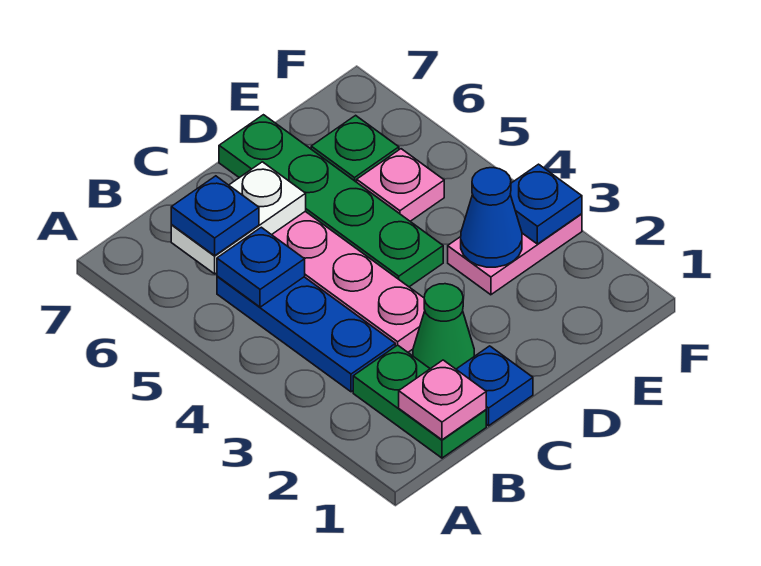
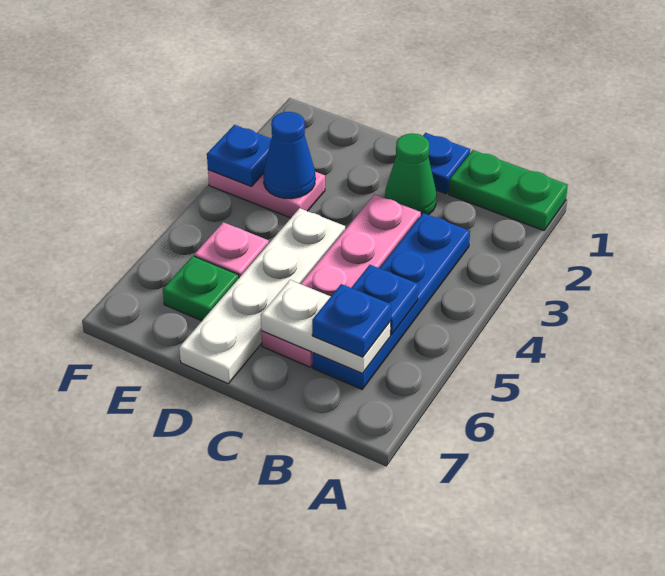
green 1x2 plate [353,345,486,458] -> green 1x2 plate turned to [449,150,568,231]
pink 1x1 plate [399,360,486,440] -> none
blue 1x3 plate [217,276,395,392] -> blue 1x4 plate [313,213,470,389]
green 1x4 plate [219,115,443,287] -> white 1x4 plate [179,208,345,384]

